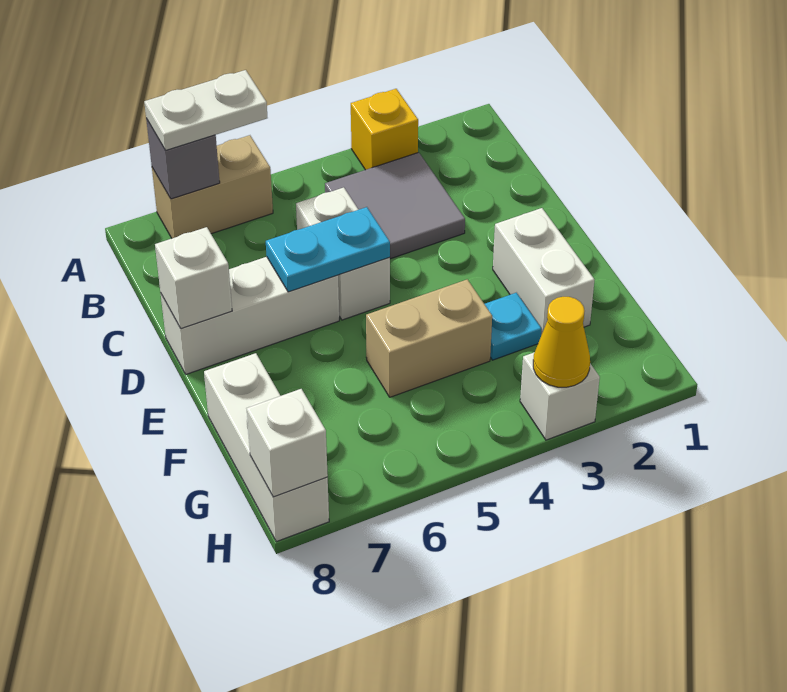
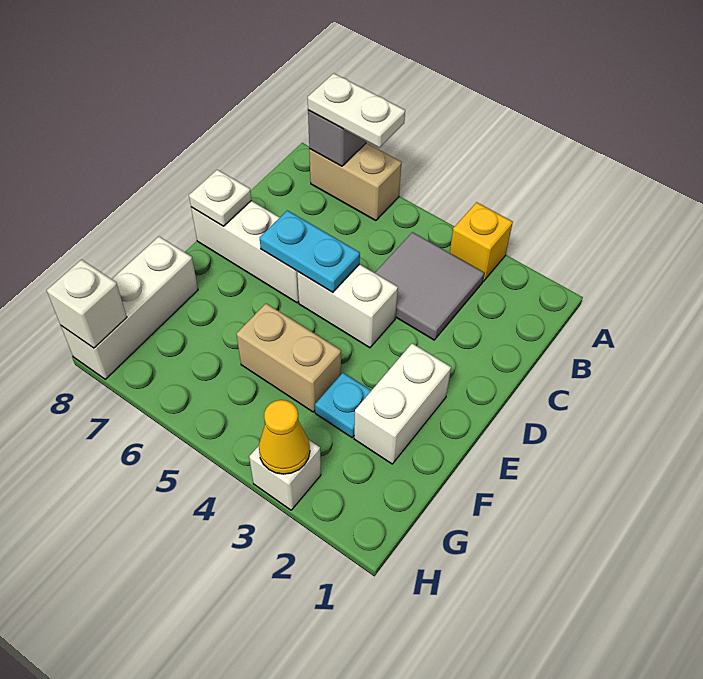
white 1x2 brick [296,187,390,320] -> white 1x2 brick turned to [297,264,398,348]
white 1x1 brick [155,227,232,329] -> white 1x1 plate [189,170,251,226]

